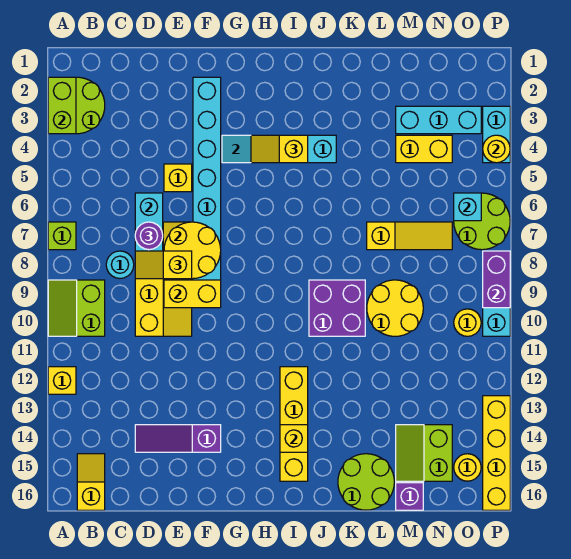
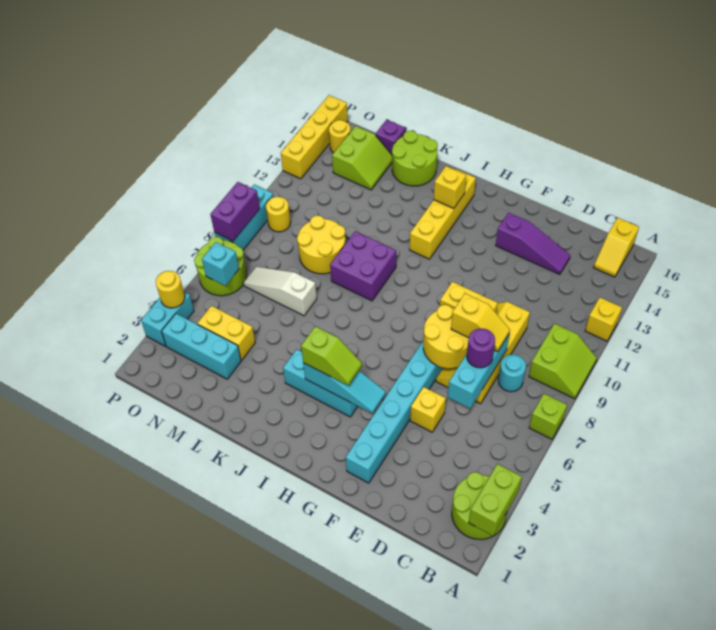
yellow 1x2 slope [251,135,308,163] -> lime 1x2 slope [301,326,362,386]
yellow 1x3 slope [367,222,452,250] -> white 1x3 slope [243,267,317,316]

